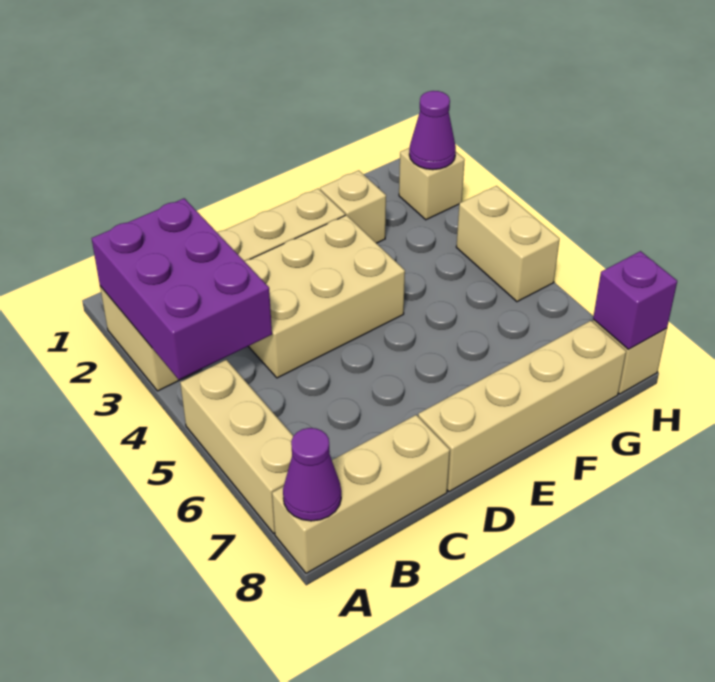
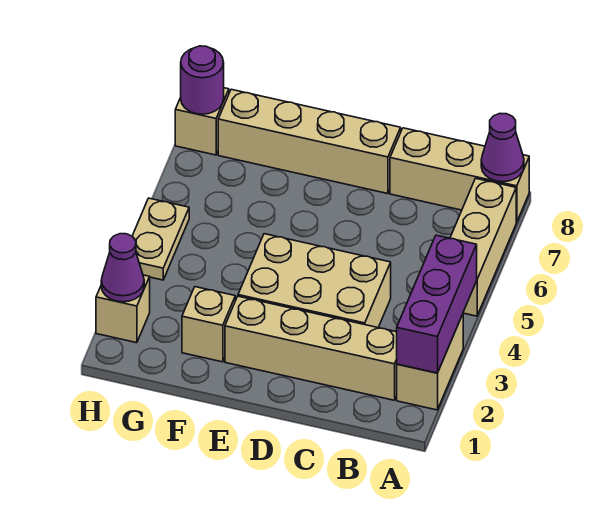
purple 2x3 brick [92,198,272,380] -> purple 1x3 brick [397,235,477,373]
tan 1x2 brick [456,186,560,302] -> tan 1x2 plate [133,198,189,280]
purple 1x1 brick [593,251,677,349] -> purple 1x1 round brick [181,46,224,114]

